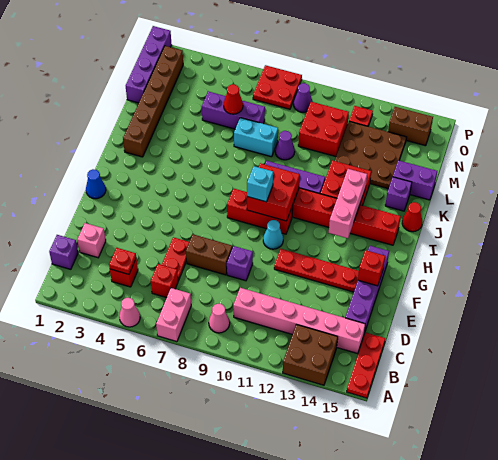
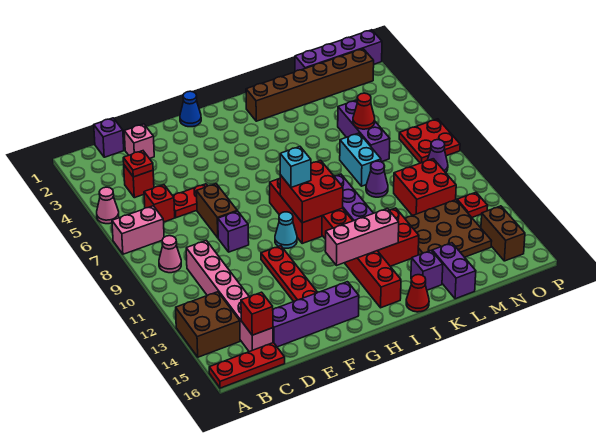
red 1x1 brick [358,250,385,286] -> red 1x1 brick moved to [241,292,273,335]

